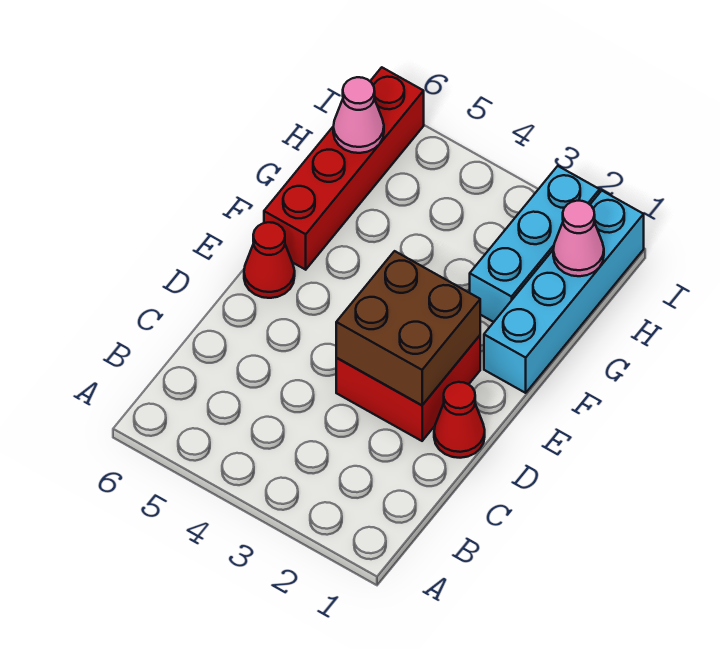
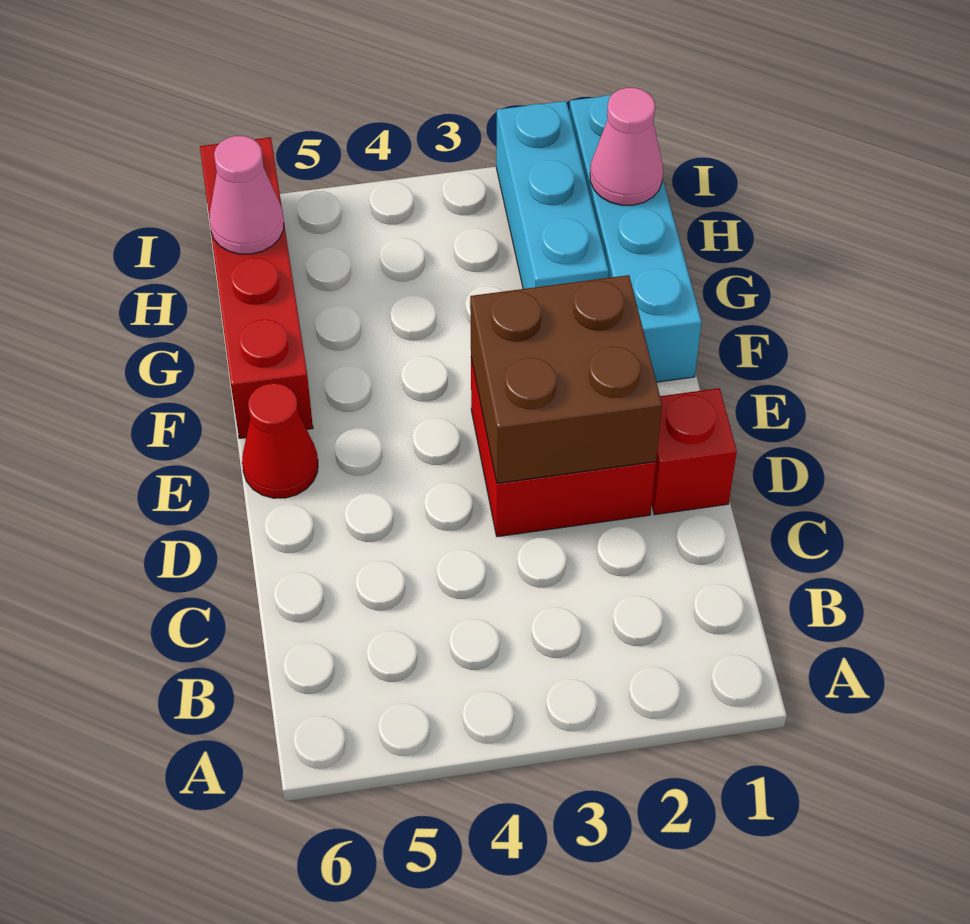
red 1x1 cone [434,382,485,458] -> red 1x1 brick [652,388,737,515]

